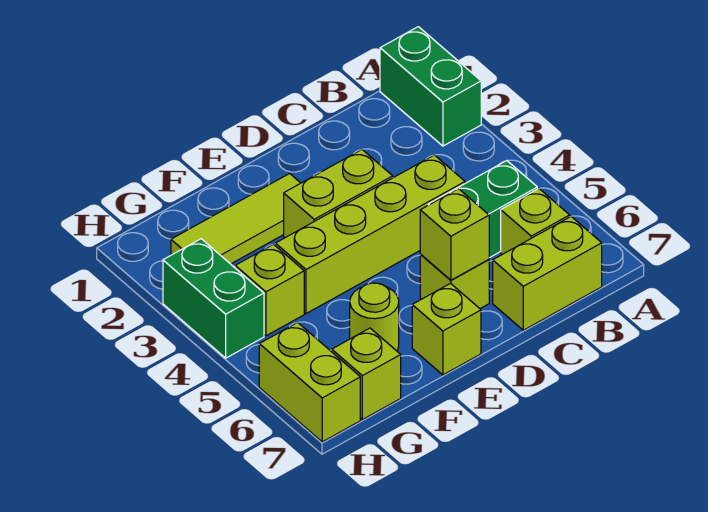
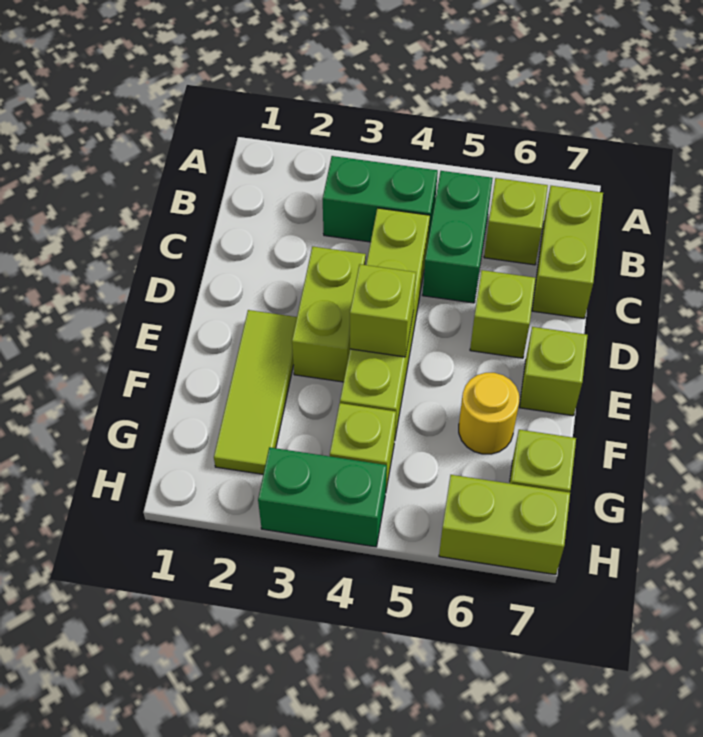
green 1x2 brick [380,27,481,146] -> green 1x2 brick moved to [323,156,438,242]
lime 1x1 brick [420,189,489,280] -> lime 1x1 brick moved to [350,264,416,357]
lime 1x1 round brick [350,283,399,351] -> yellow 1x1 round brick [459,373,519,454]

